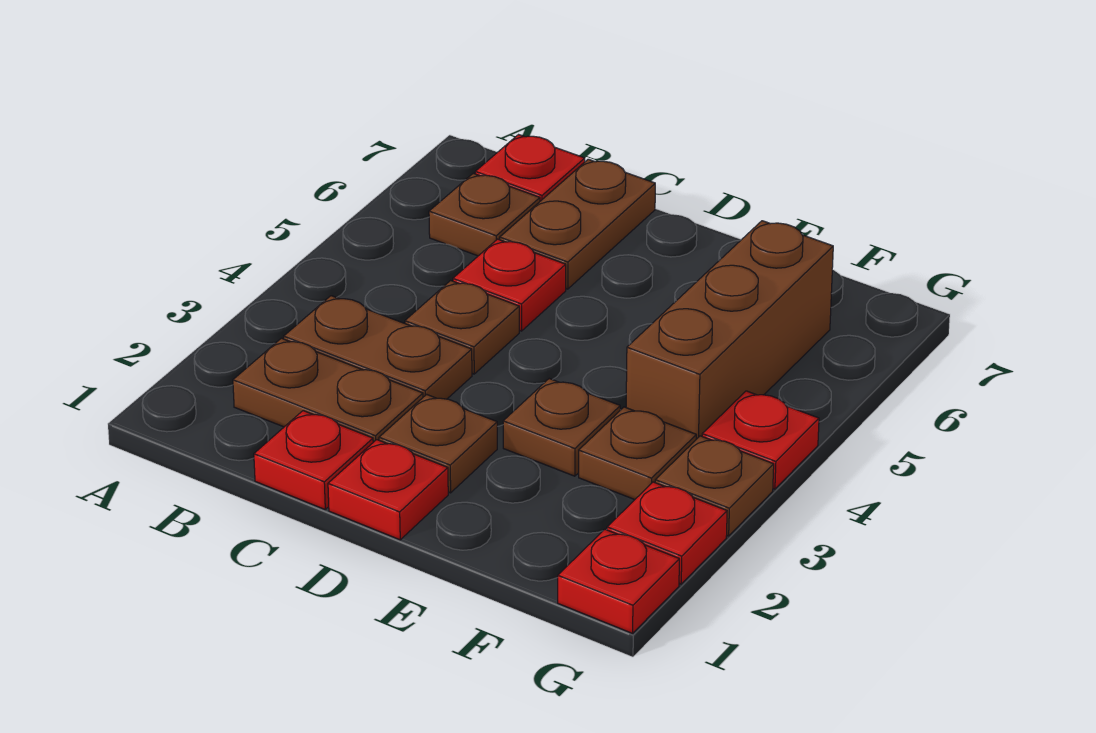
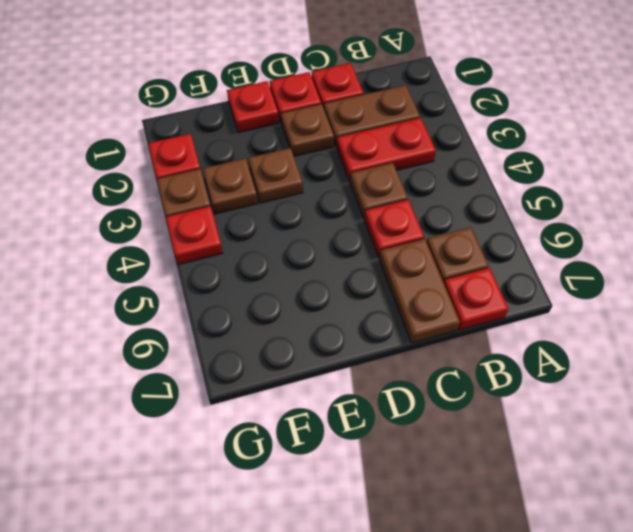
brown 1x2 plate [284,296,472,399] -> red 1x2 plate [337,118,436,181]
brown 1x3 brick [626,221,833,439] -> none
red 1x1 plate [558,529,679,633] -> red 1x1 plate moved to [227,81,279,133]

